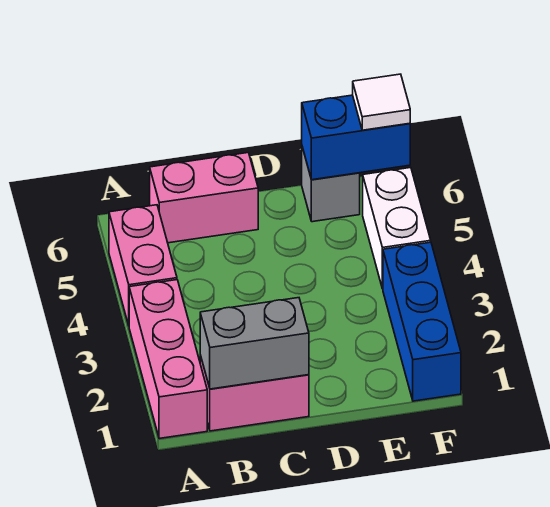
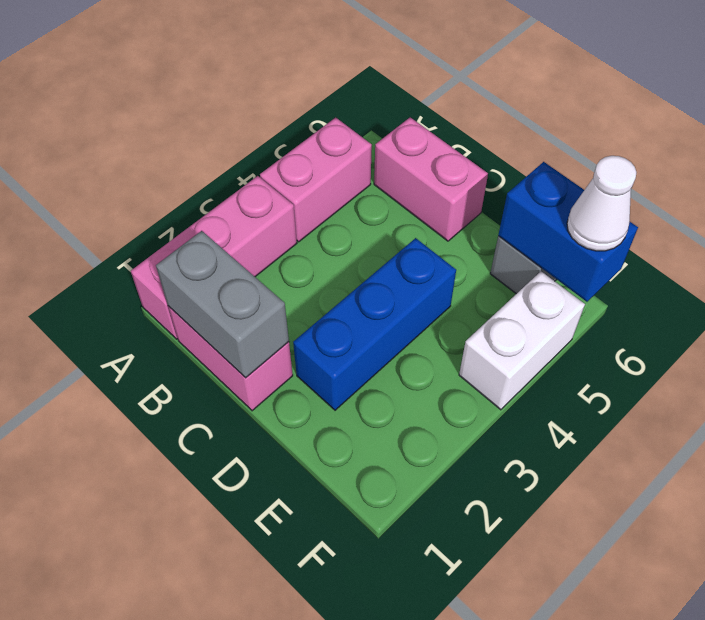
blue 1x3 brick [383,242,461,401] -> blue 1x3 brick moved to [293,238,456,410]
white 1x1 tile [353,74,410,130] -> white 1x1 cone [567,156,636,251]

